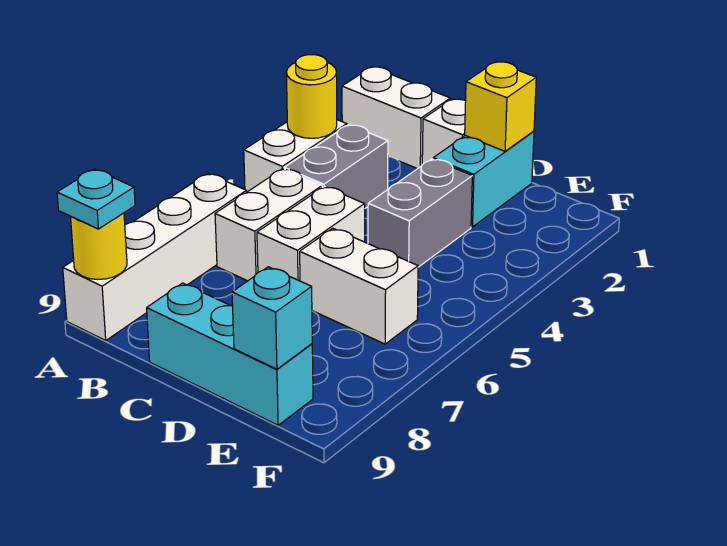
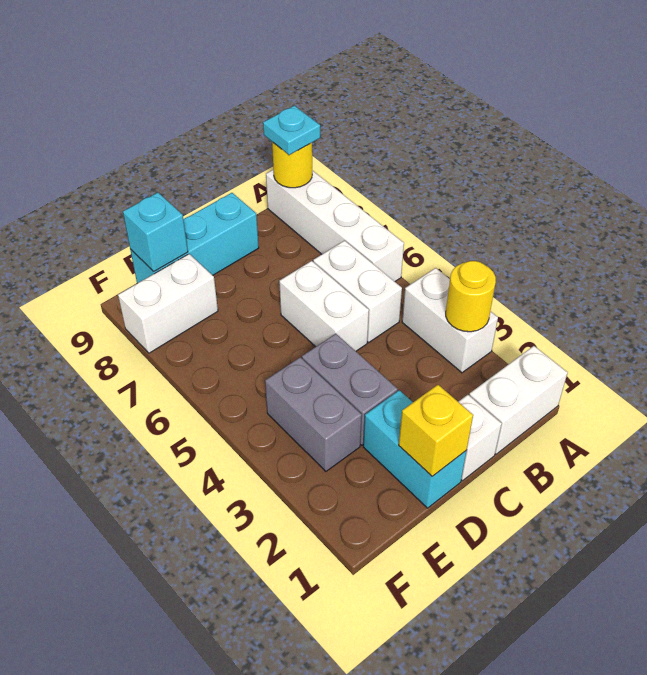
grey 1x2 brick [284,125,388,208] -> grey 1x2 brick moved to [265,357,362,471]
white 1x2 brick [300,228,418,344] -> white 1x2 brick moved to [118,254,218,353]

